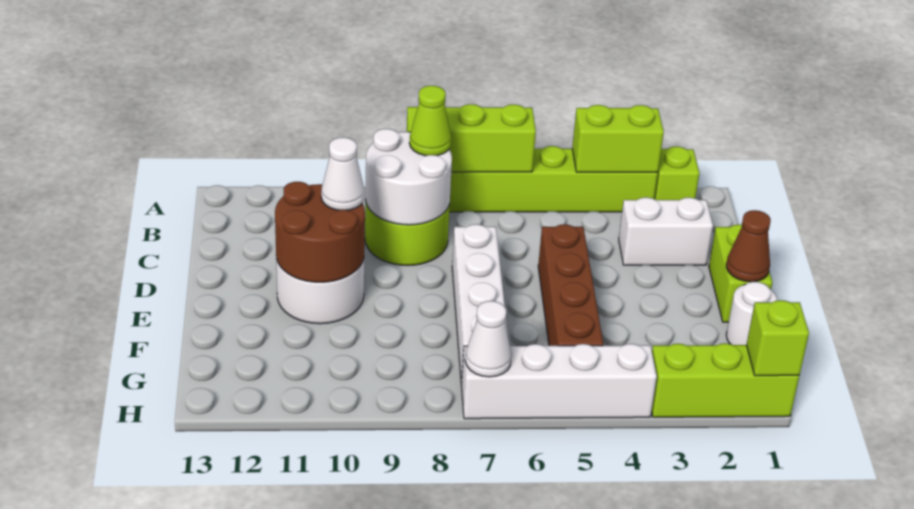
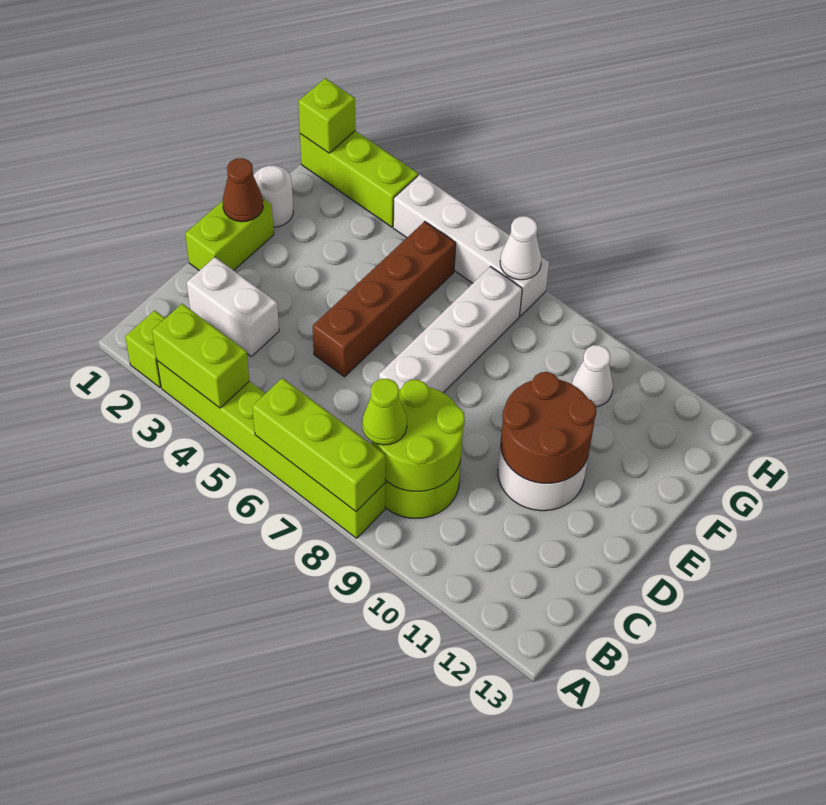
white 2x2 round brick [365,129,452,225] -> lime 2x2 round brick [372,380,465,491]
white 1x1 cone [321,137,365,210] -> white 1x1 cone moved to [572,345,613,407]

